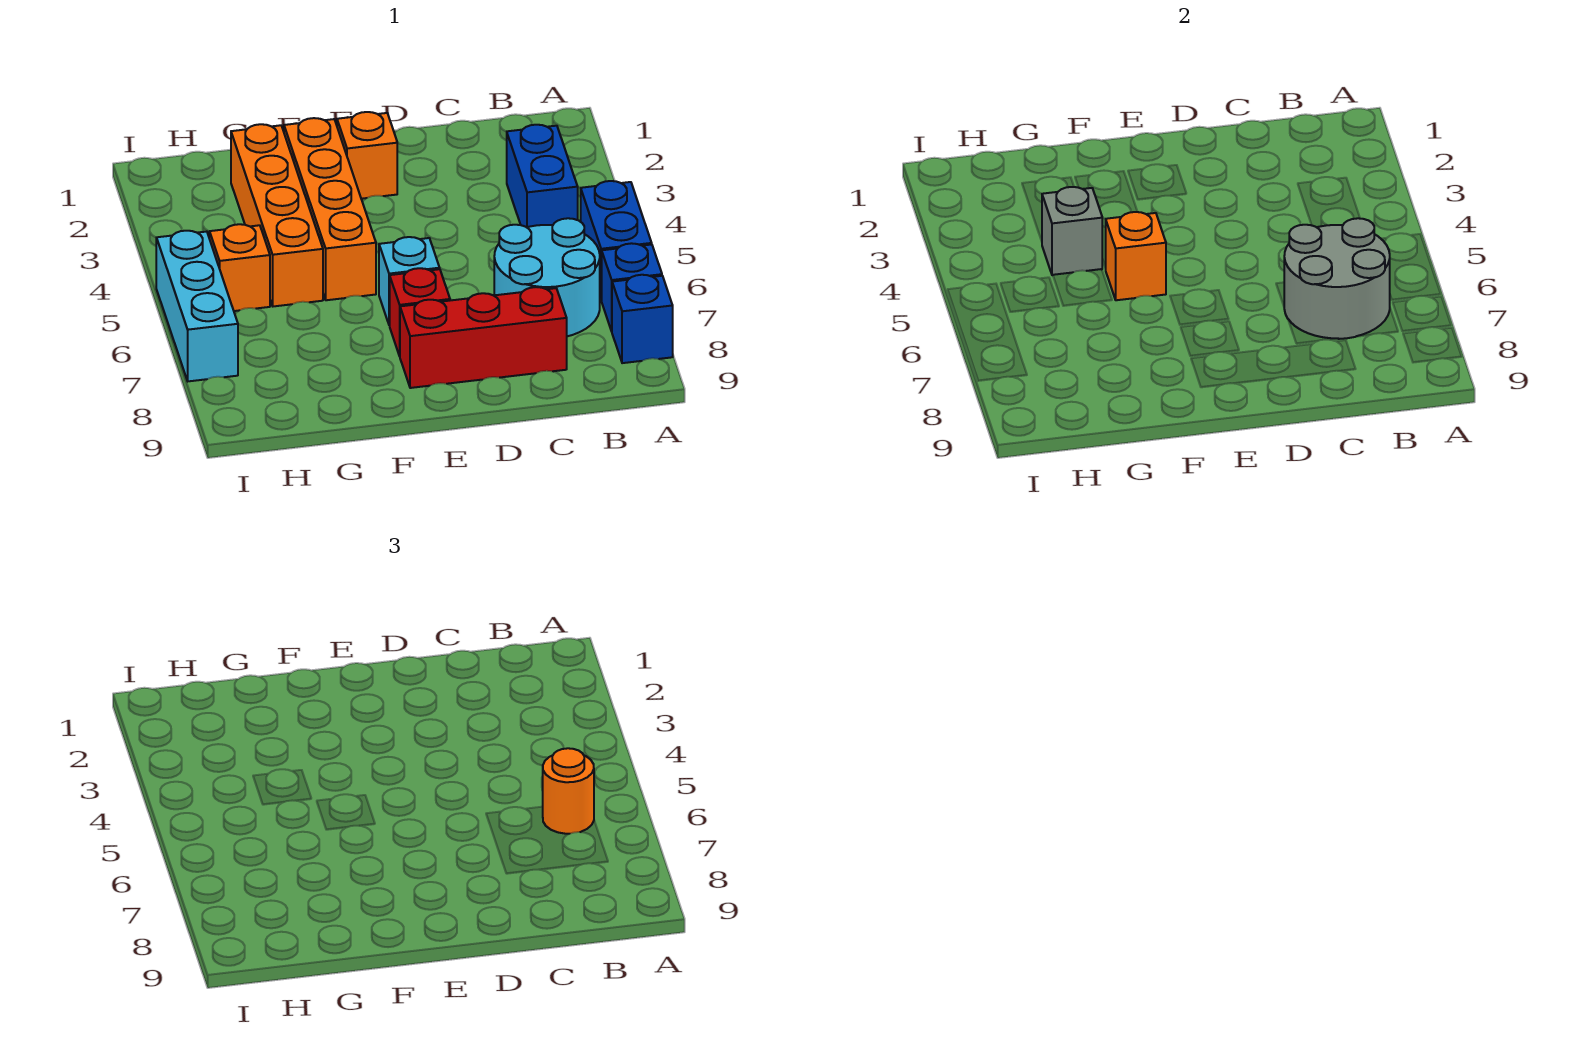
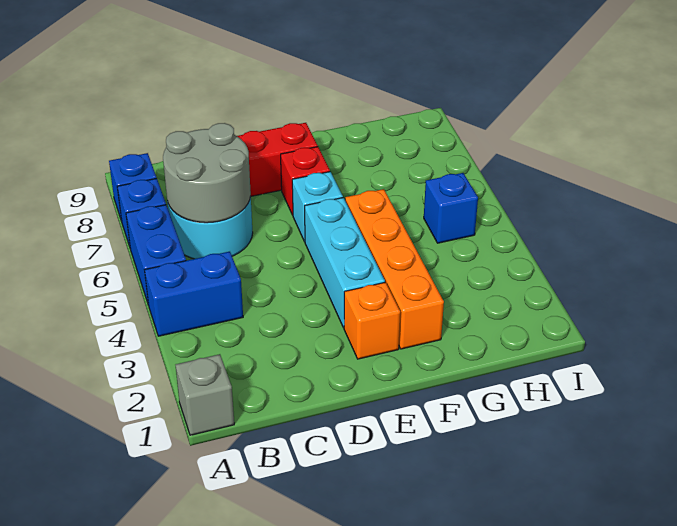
blue 1x2 brick [507,125,578,227] -> blue 1x2 brick turned to [145,252,243,336]
orange 1x1 round brick [543,748,594,834] -> none
orange 1x1 brick [1105,212,1166,300] -> none
orange 1x4 brick [231,124,323,306] -> none
grey 1x1 brick [1042,187,1102,275] -> grey 1x1 brick moved to [176,354,234,435]
orange 1x1 brick [209,224,270,311] -> blue 1x1 brick [424,173,478,243]
cyan 1x3 brick [156,231,238,381] -> cyan 1x3 brick moved to [305,198,385,328]

